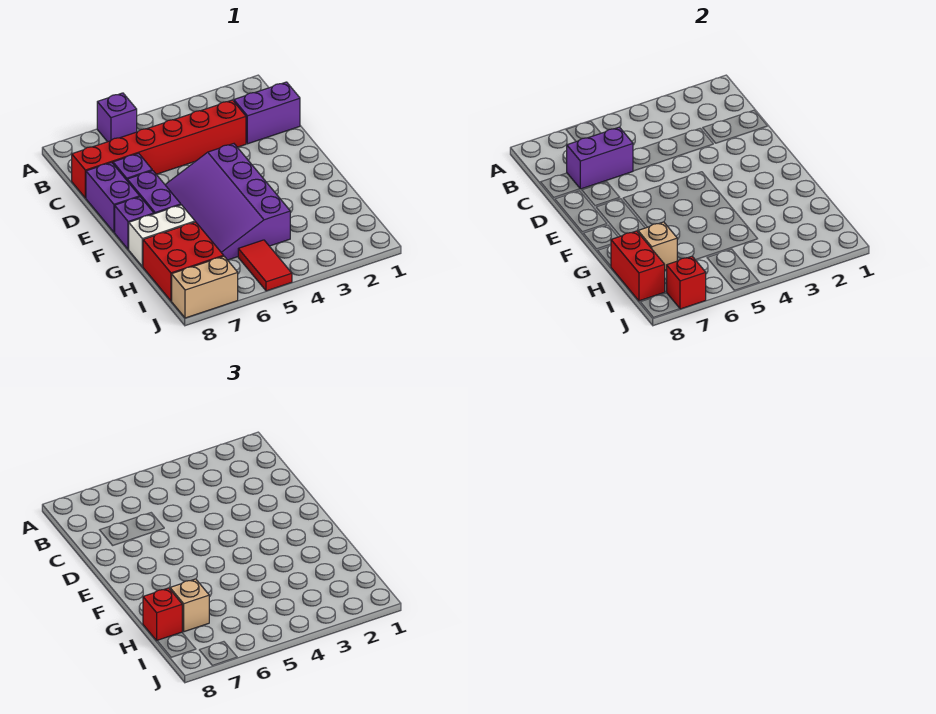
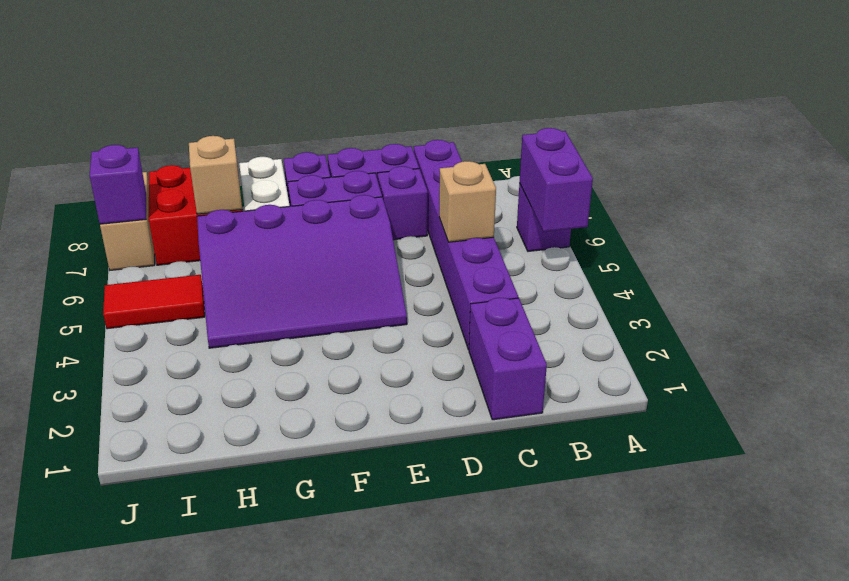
red 1x6 brick [72,100,246,198] -> purple 1x6 brick [414,140,518,350]
purple 1x2 brick [567,127,633,189] -> purple 1x2 brick moved to [520,128,593,232]
purple 3x4 slope [165,144,290,260] -> purple 3x4 slope turned to [197,195,407,348]
tan 1x1 brick [170,579,209,632] -> tan 1x1 brick moved to [439,161,496,242]
red 1x2 brick [611,231,665,301] -> none
red 1x1 brick [143,588,182,640] -> none
red 1x1 brick [667,256,706,309] -> purple 1x1 brick [90,145,146,224]

